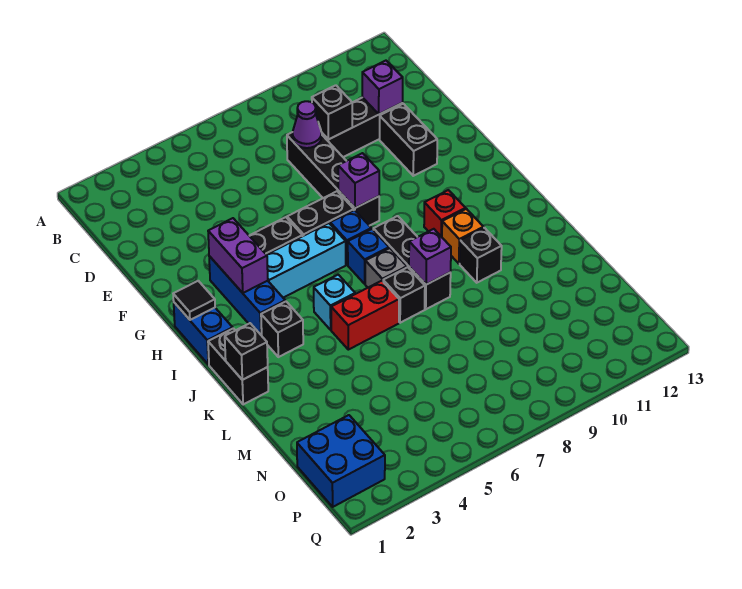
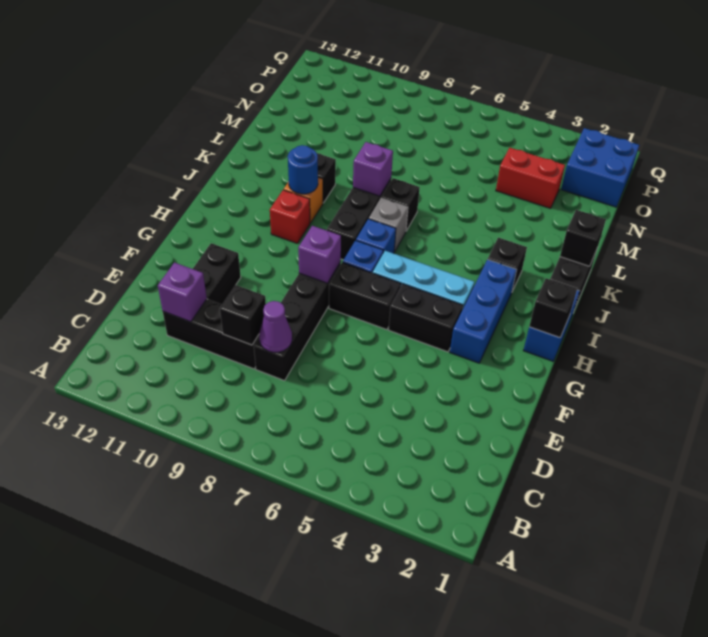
purple 1x2 brick [208,218,268,293] -> none
black 1x1 tile [173,281,215,320] -> black 1x1 brick [529,278,577,338]
cyan 1x1 brick [314,275,355,330] -> none
none -> blue 1x1 round brick [288,145,318,194]
red 1x2 brick [331,281,399,350] -> red 1x2 brick moved to [496,148,565,208]

